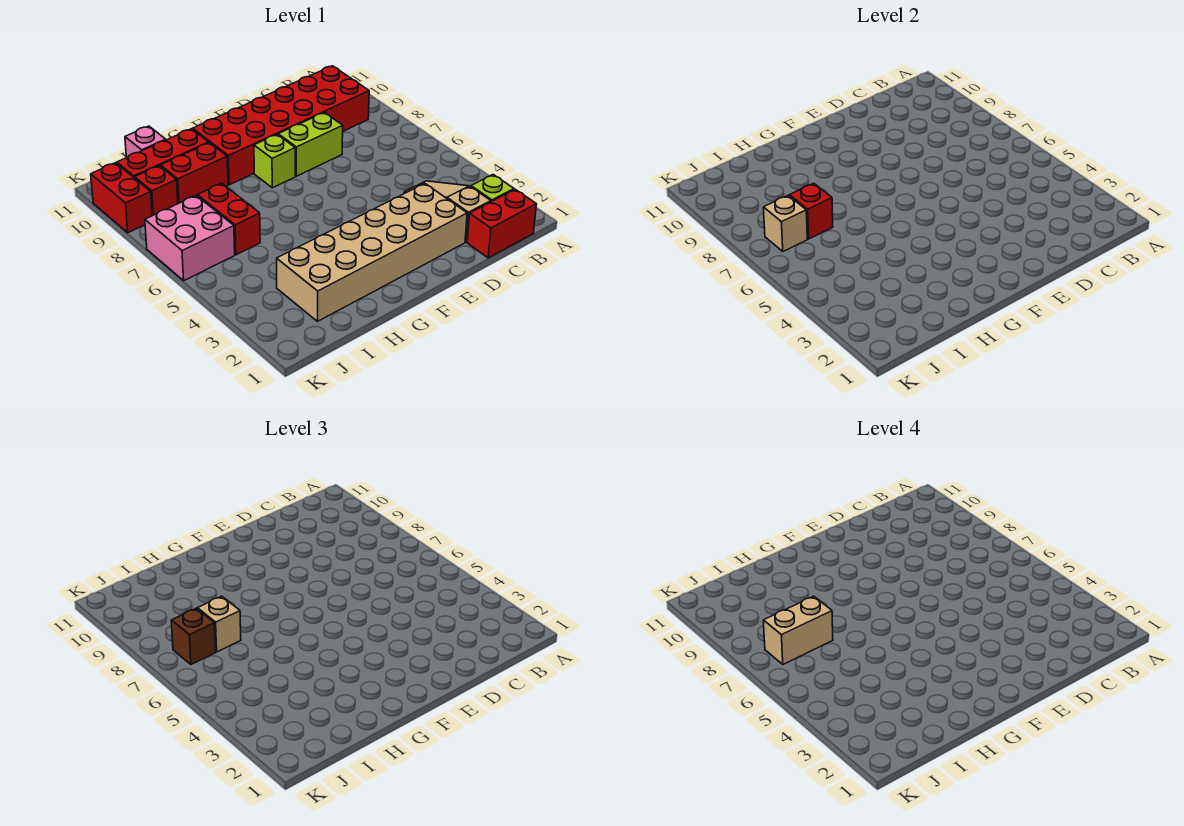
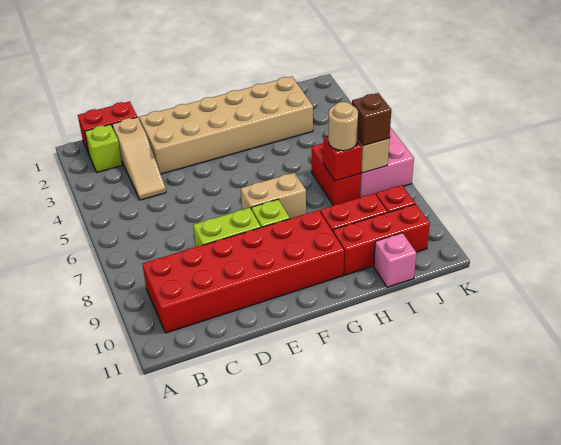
tan 1x1 brick [197,596,241,652] -> tan 1x1 round brick [328,102,358,151]
tan 1x2 brick [763,596,833,664] -> tan 1x2 brick moved to [241,172,306,219]
red 1x2 brick [91,163,152,233] -> none

